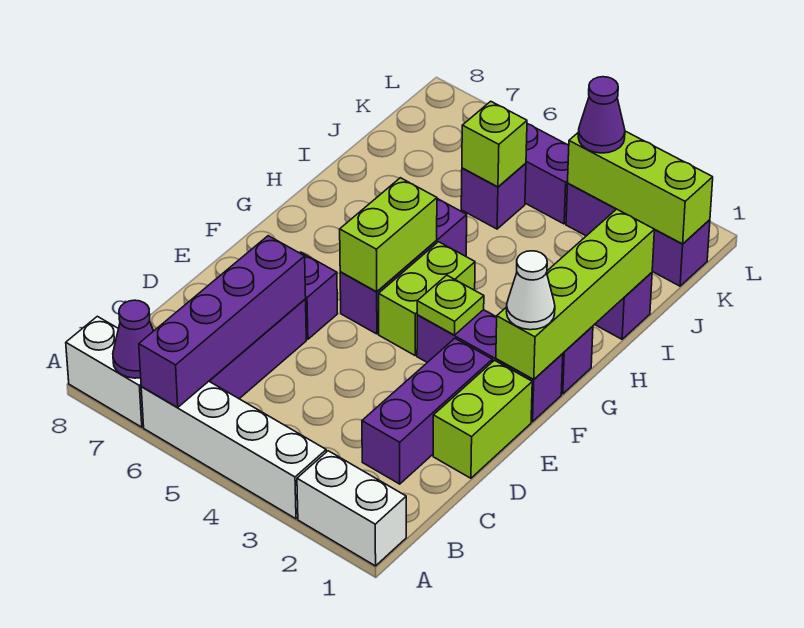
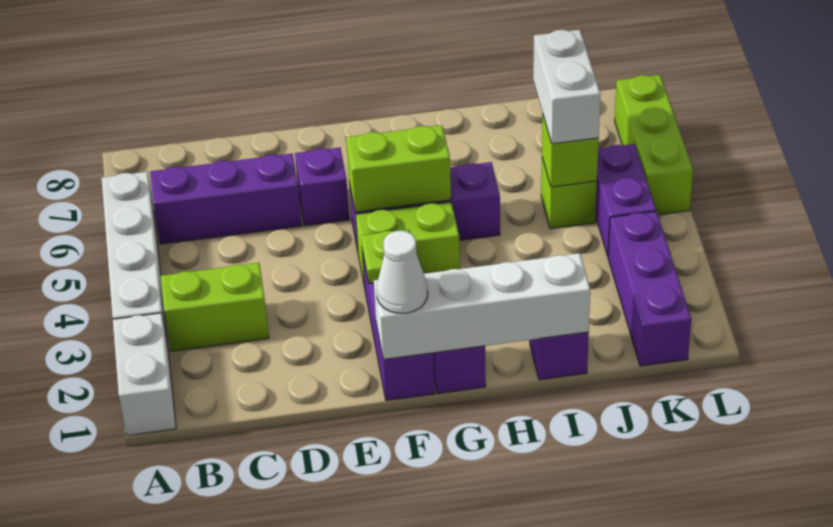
purple 1x4 brick [139,236,306,408] -> none
white 1x2 brick [66,316,144,427] -> white 1x2 brick moved to [533,30,600,144]
purple 1x1 cone [113,300,153,378] -> none
purple 1x3 brick [362,338,492,484] -> none
lime 1x2 brick [433,360,532,478] -> lime 1x2 brick moved to [161,263,269,351]
lime 1x4 brick [496,209,655,379] -> white 1x4 brick [374,253,590,359]
purple 1x1 brick [461,163,526,229] -> lime 1x1 brick [541,158,597,229]
lime 1x3 brick [568,131,713,244] -> lime 1x3 brick moved to [615,75,693,215]
purple 1x1 cone [578,77,625,153] -> none

